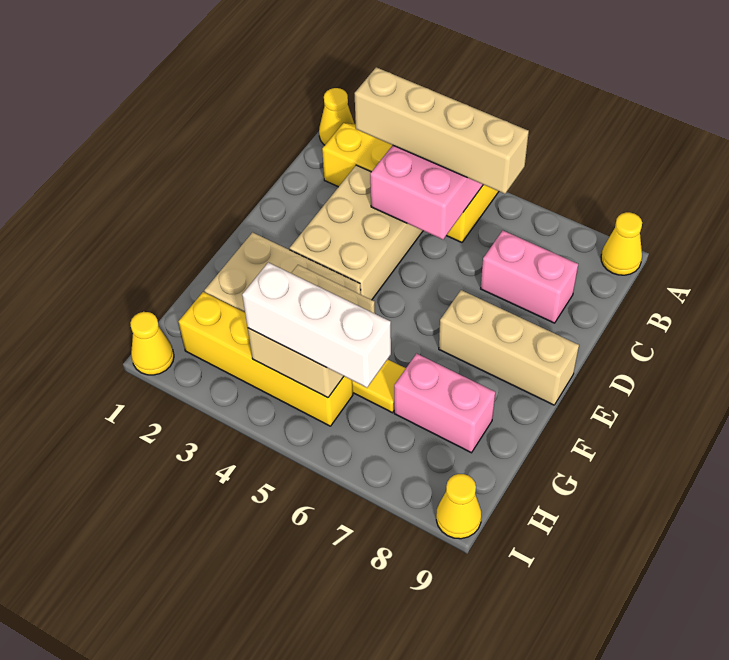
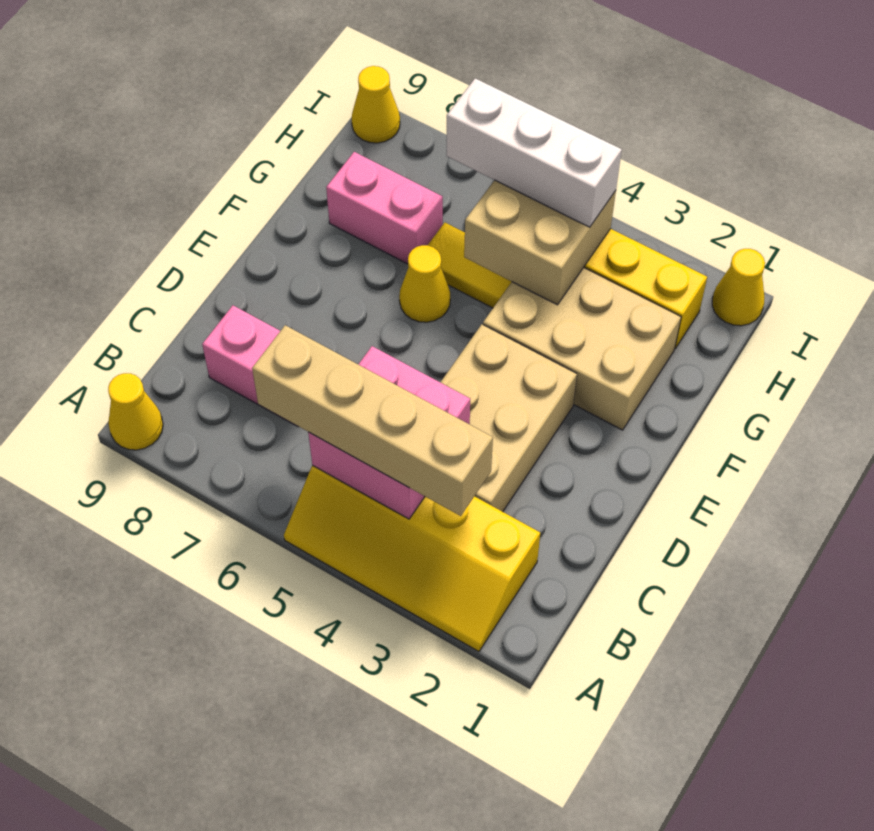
yellow 1x1 cone [319,88,354,145] -> yellow 1x1 cone moved to [399,245,450,322]
tan 1x3 brick [439,290,579,405] -> none

